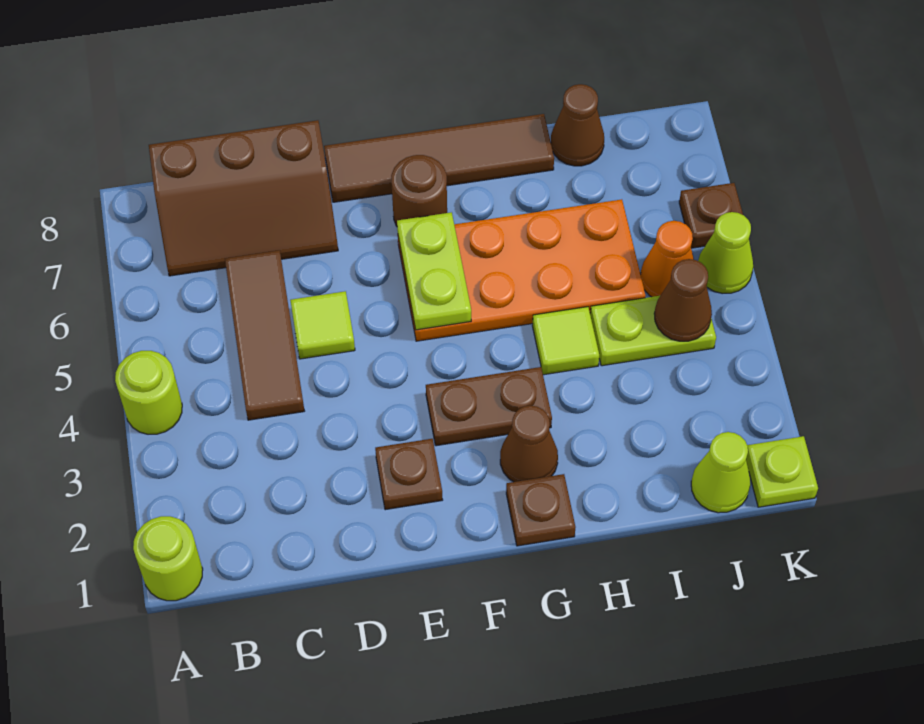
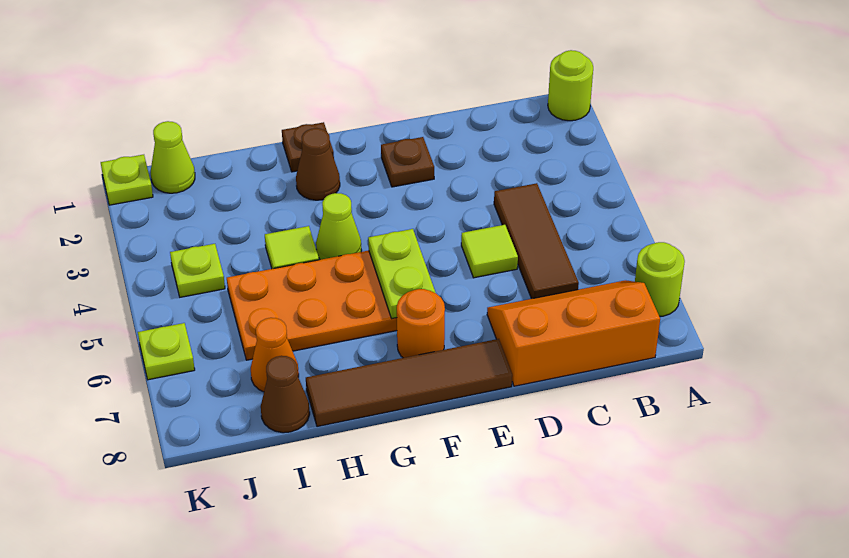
lime 1x1 round brick [115,351,182,434] -> lime 1x1 round brick moved to [635,242,685,317]
brown 2x3 slope [149,120,338,276] -> orange 2x3 slope [487,280,660,386]
brown 1x2 plate [426,367,552,446] -> none
brown 1x1 round brick [391,155,447,226] -> orange 1x1 round brick [397,289,445,358]
lime 1x2 plate [590,296,716,366] -> lime 1x1 plate [170,244,225,297]
brown 1x1 cone [654,259,712,341] -> none
orange 1x1 cone [641,221,694,297] -> orange 1x1 cone moved to [251,318,299,392]
lime 1x1 cone [698,212,753,294] -> lime 1x1 cone moved to [316,193,362,260]
brown 1x1 plate [679,183,743,248] -> lime 1x1 plate [138,323,195,380]

